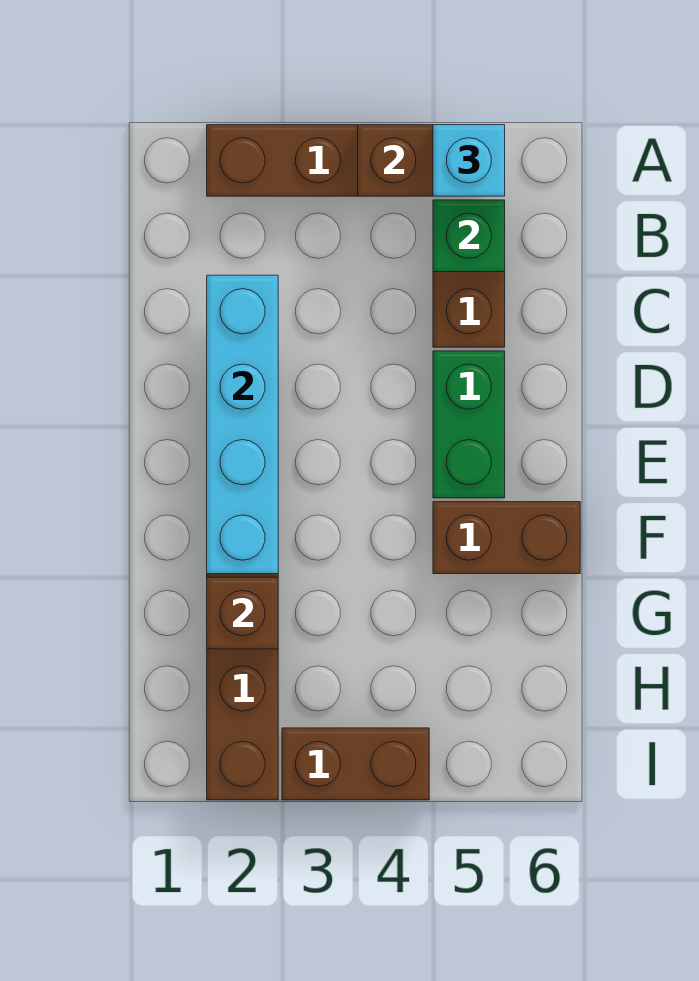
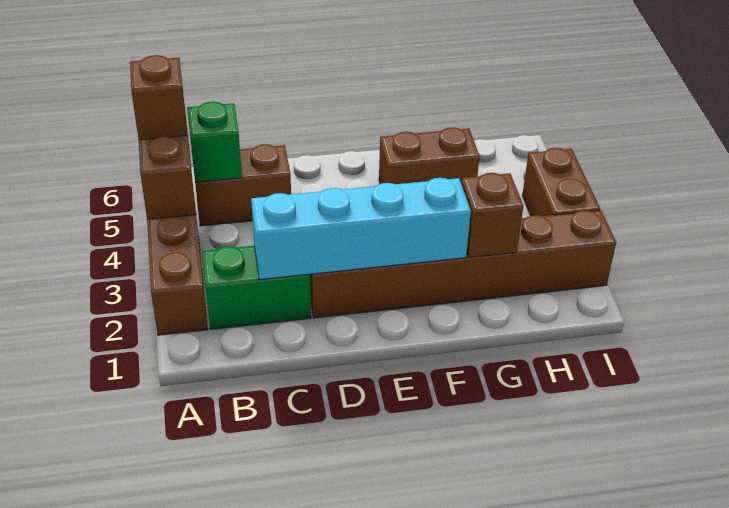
cyan 1x1 brick [433,125,505,196] -> brown 1x1 brick [130,55,188,140]
green 1x2 brick [433,351,505,498] -> green 1x2 brick moved to [202,246,311,329]
brown 1x2 brick [433,502,580,574] -> brown 1x2 brick turned to [379,128,480,184]

